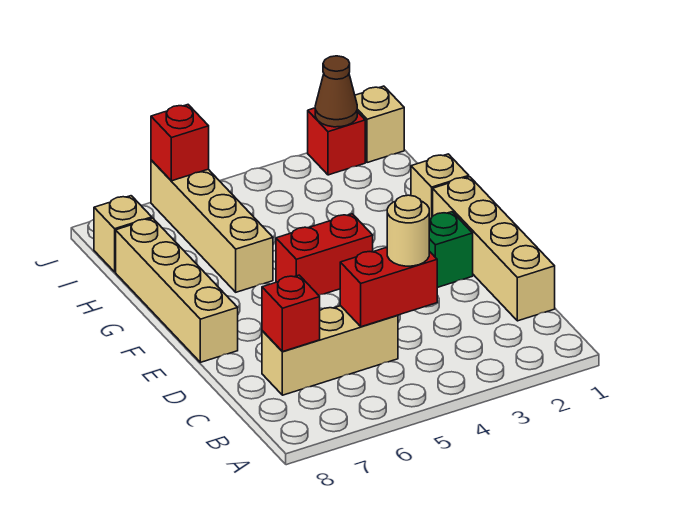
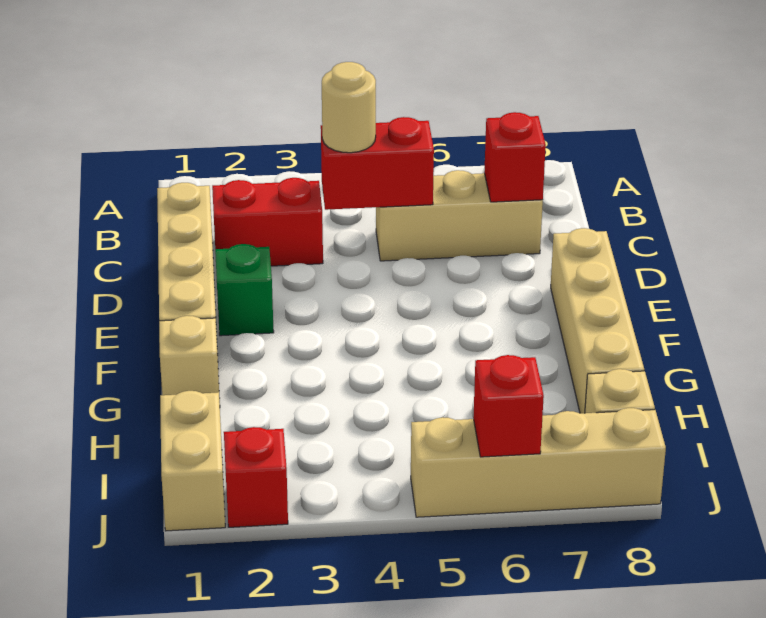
red 1x2 brick [276,214,373,295] -> red 1x2 brick moved to [212,178,323,266]
tan 1x4 brick [151,160,273,292] -> tan 1x4 brick turned to [411,408,666,517]
tan 1x1 brick [355,86,404,163] -> tan 1x2 brick [160,391,225,531]
brown 1x1 cone [315,56,357,127] -> none

